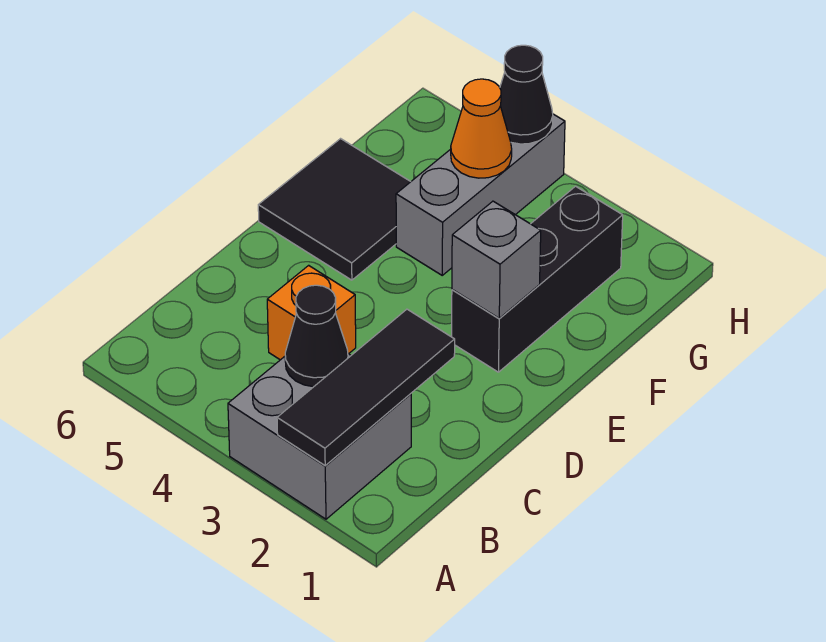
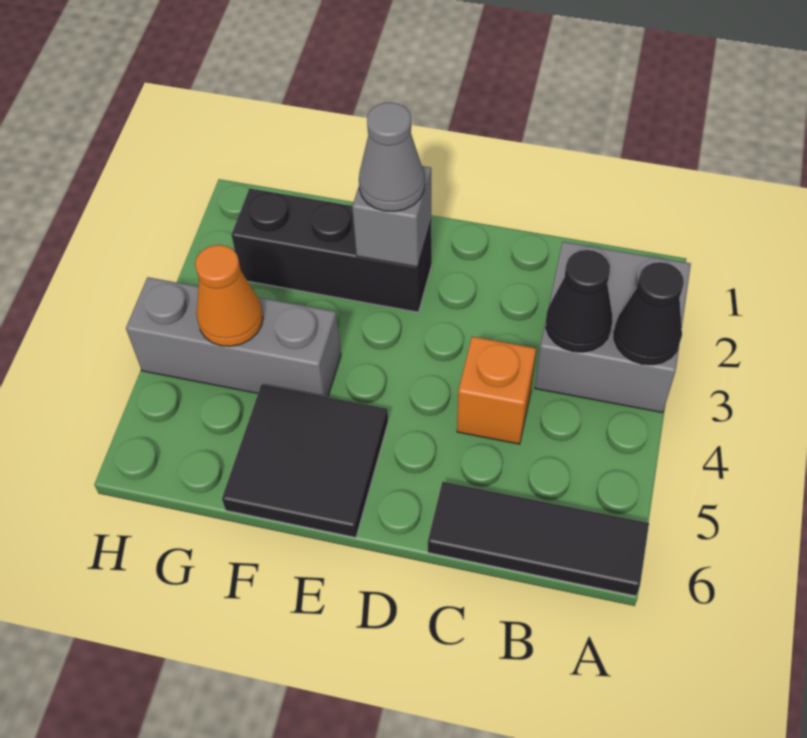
black 1x3 tile [277,309,455,466] -> black 1x3 tile moved to [428,482,649,596]
none -> grey 1x1 cone [359,102,425,212]
black 1x1 cone [500,45,553,144] -> black 1x1 cone moved to [614,262,684,365]

